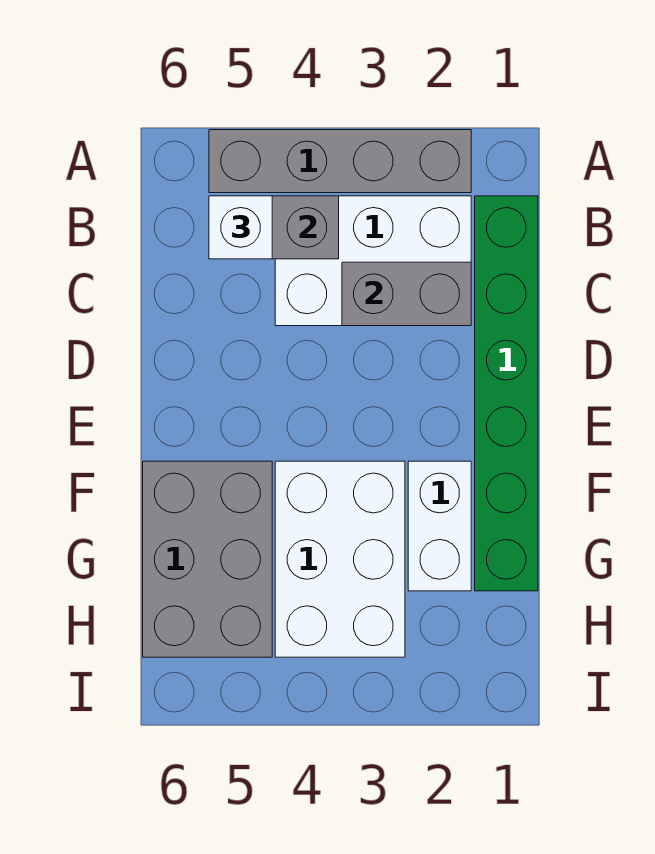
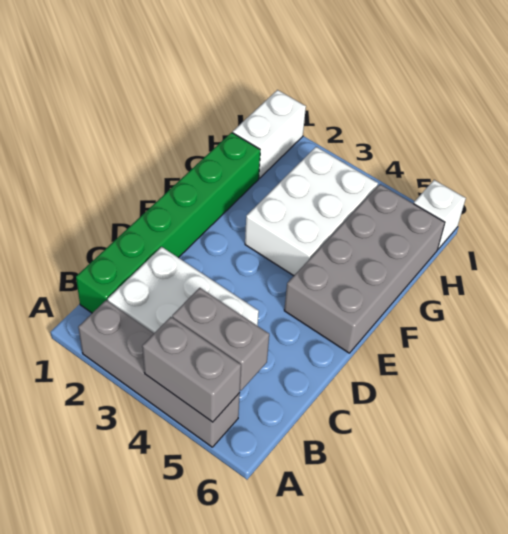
white 1x1 brick [209,196,272,259] -> white 1x1 brick moved to [414,180,466,249]
grey 1x2 brick [342,262,471,326] -> grey 1x2 brick moved to [142,317,241,422]
white 1x2 brick [408,461,471,591] -> white 1x2 brick moved to [233,90,306,178]
grey 2x3 brick [143,461,272,657] -> grey 2x4 brick [284,184,445,353]

